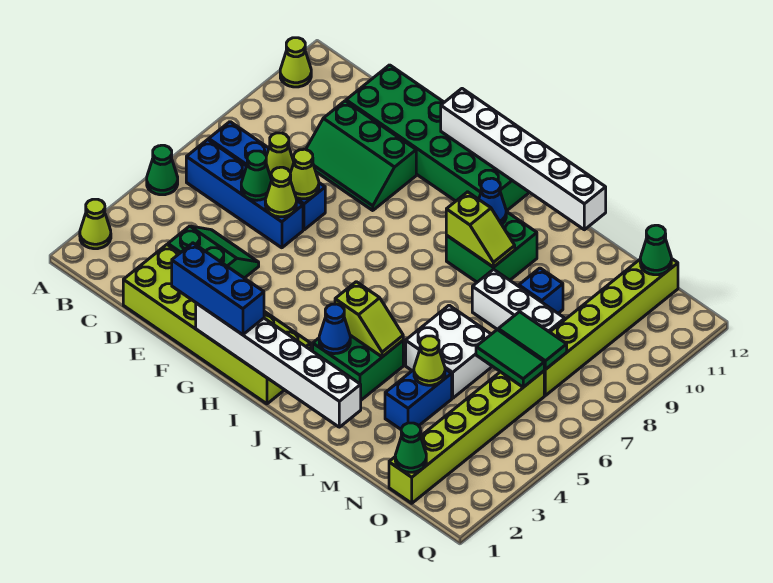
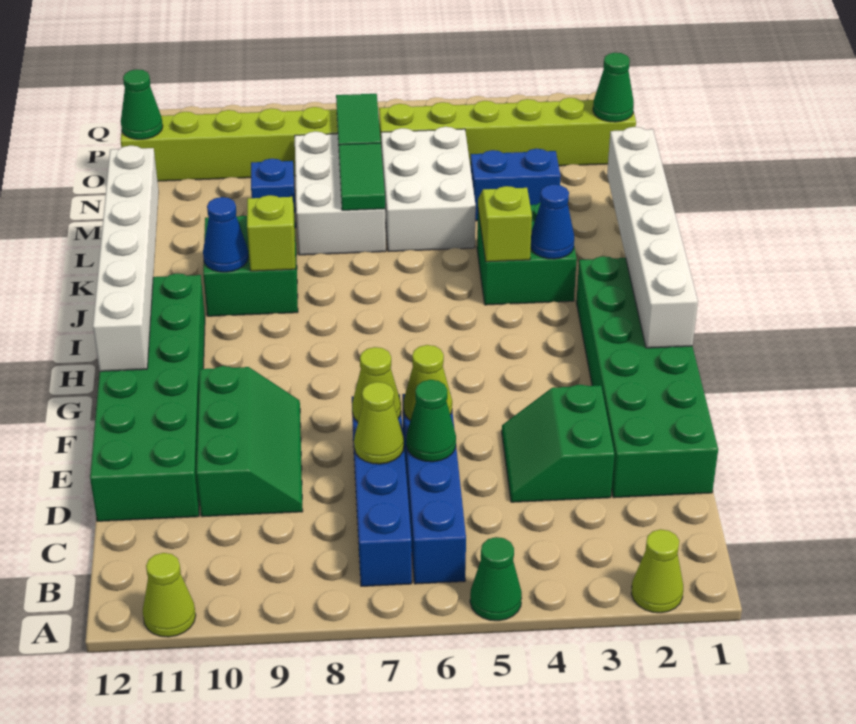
lime 2x6 brick [123,245,311,404] -> green 2x6 brick [576,256,718,498]
blue 1x3 brick [172,243,264,335] -> none
white 2x2 brick [406,305,492,398] -> white 2x3 brick [381,127,476,252]
white 1x3 brick [472,269,565,332] -> white 2x3 brick [295,131,386,255]
lime 1x1 cone [414,336,445,385] -> none
green 1x2 tile [476,330,544,387] -> green 1x2 tile moved to [339,143,385,210]

